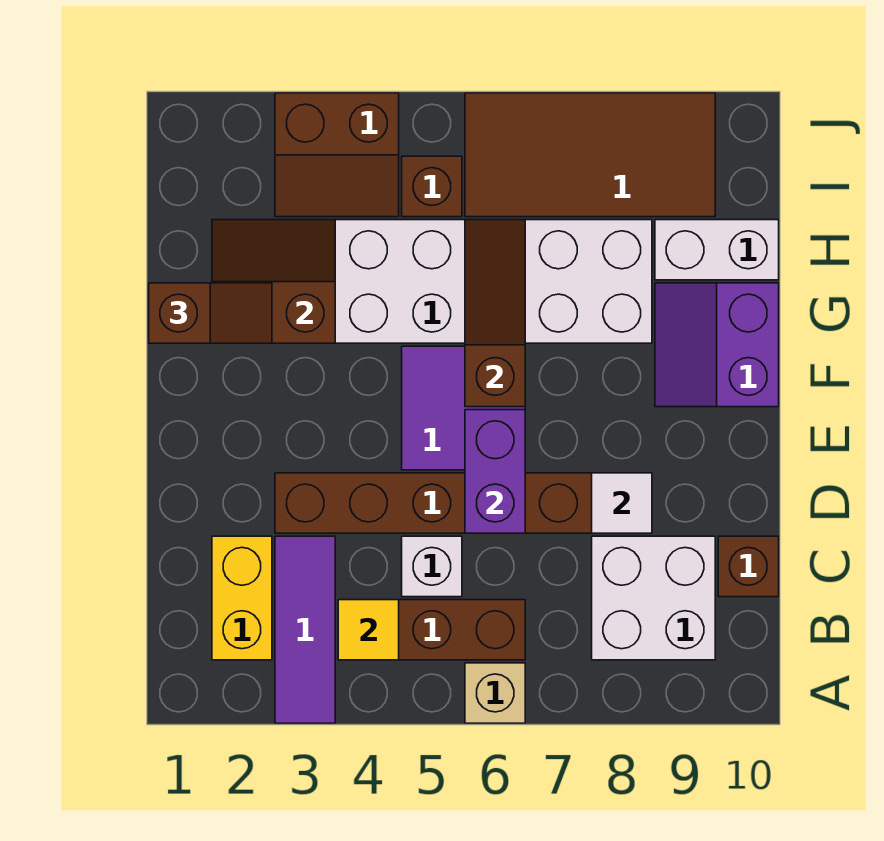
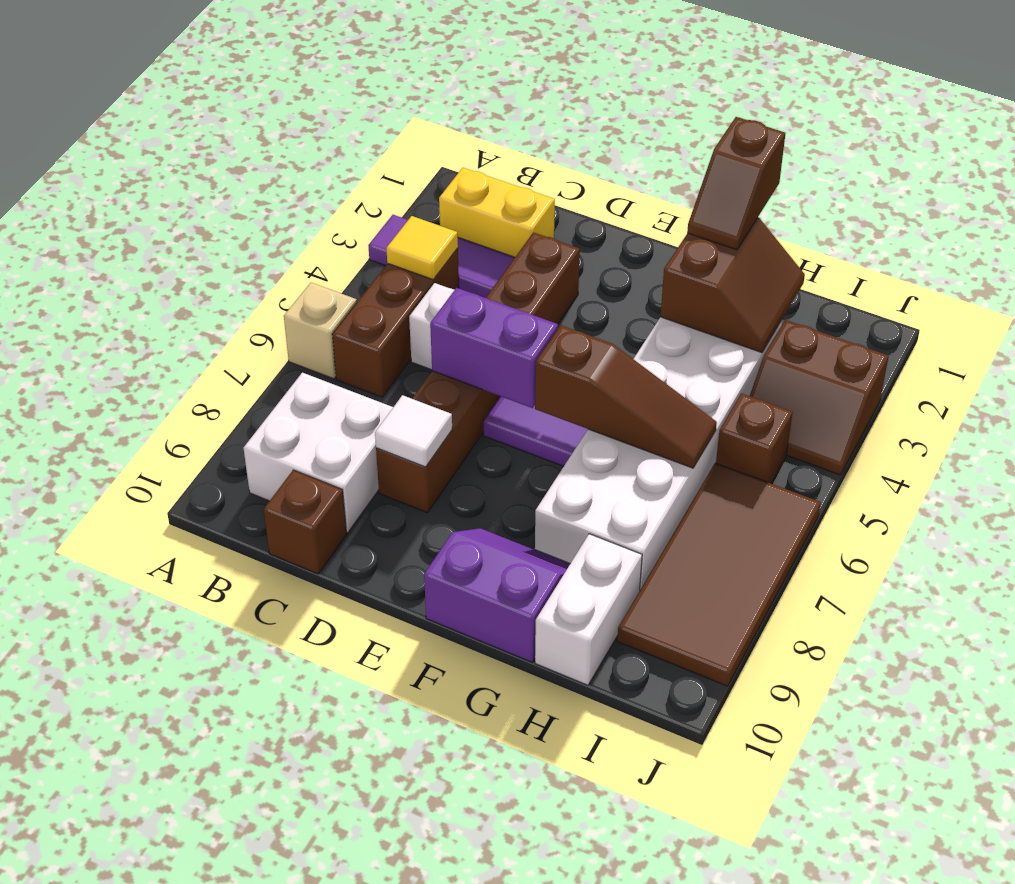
brown 2x2 slope [275,93,399,217] -> brown 2x2 slope turned to [750,320,889,475]

